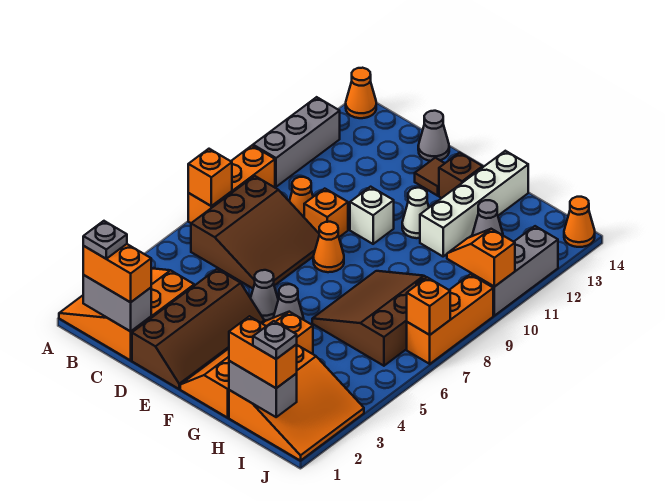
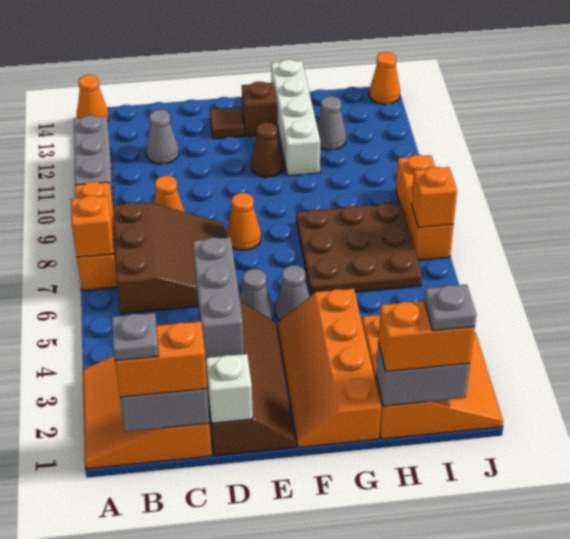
orange 1x1 brick [304,189,348,237] -> none
grey 1x1 cone [418,111,449,161] -> grey 1x1 cone moved to [146,110,179,164]
white 1x1 brick [350,187,394,244] -> white 1x1 brick moved to [206,354,253,423]
white 1x1 cone [402,188,429,238] -> brown 1x1 cone [251,122,284,177]
brown 3x3 slope [312,271,427,366] -> brown 3x3 plate [296,203,422,296]
orange 1x2 slope [447,229,515,287] -> none
grey 1x3 brick [471,226,558,316] -> grey 1x3 brick moved to [193,237,244,359]

